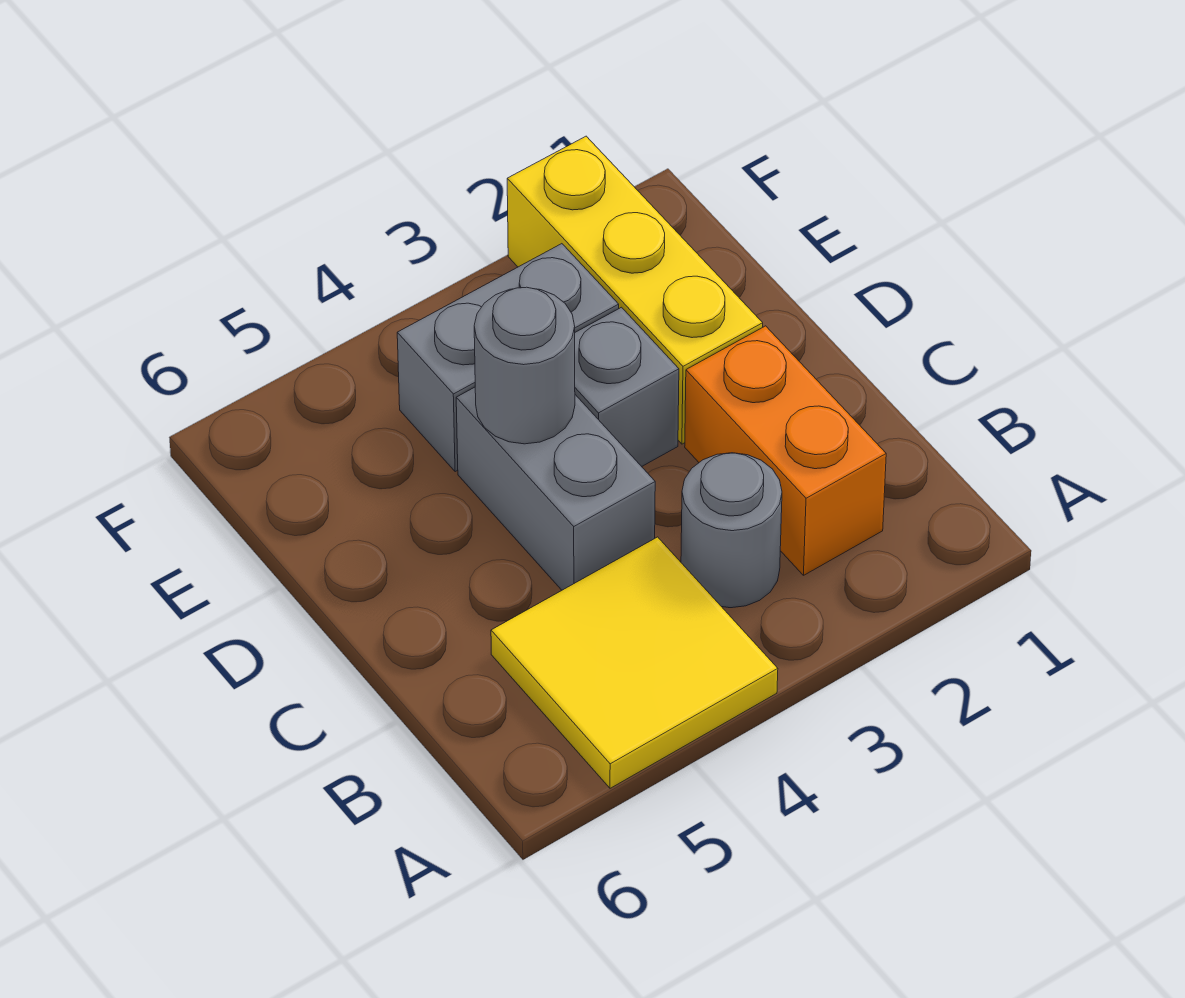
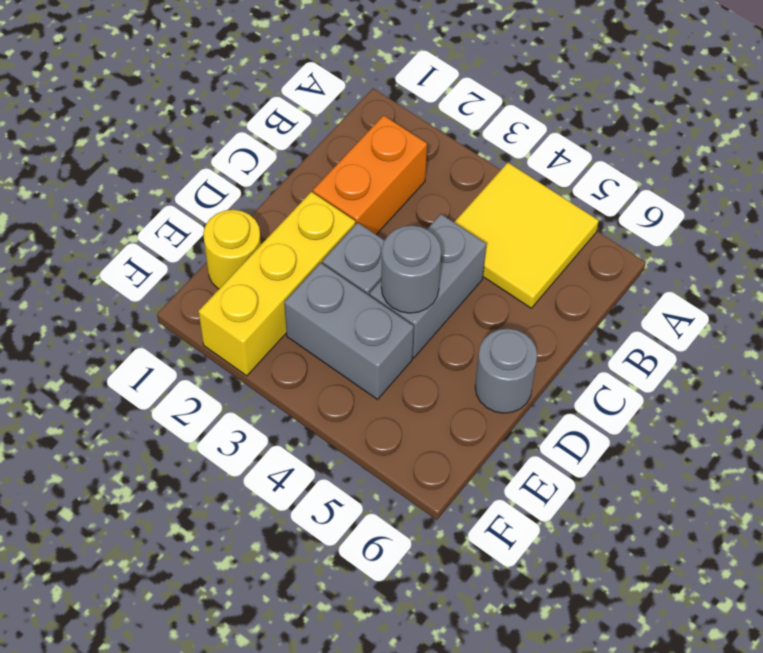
grey 1x1 round brick [681,453,782,608] -> grey 1x1 round brick moved to [475,329,537,413]
none -> yellow 1x1 round brick [203,210,261,289]

